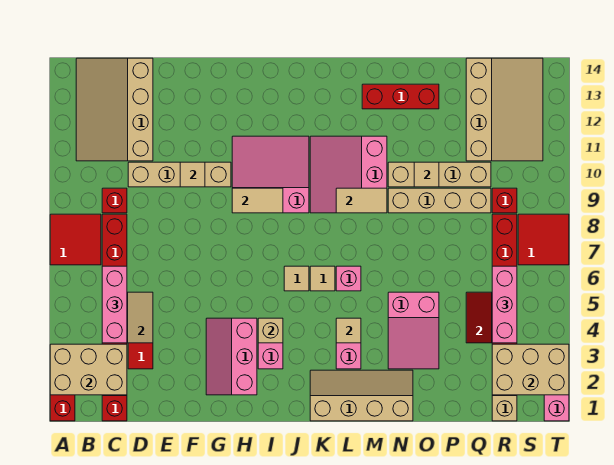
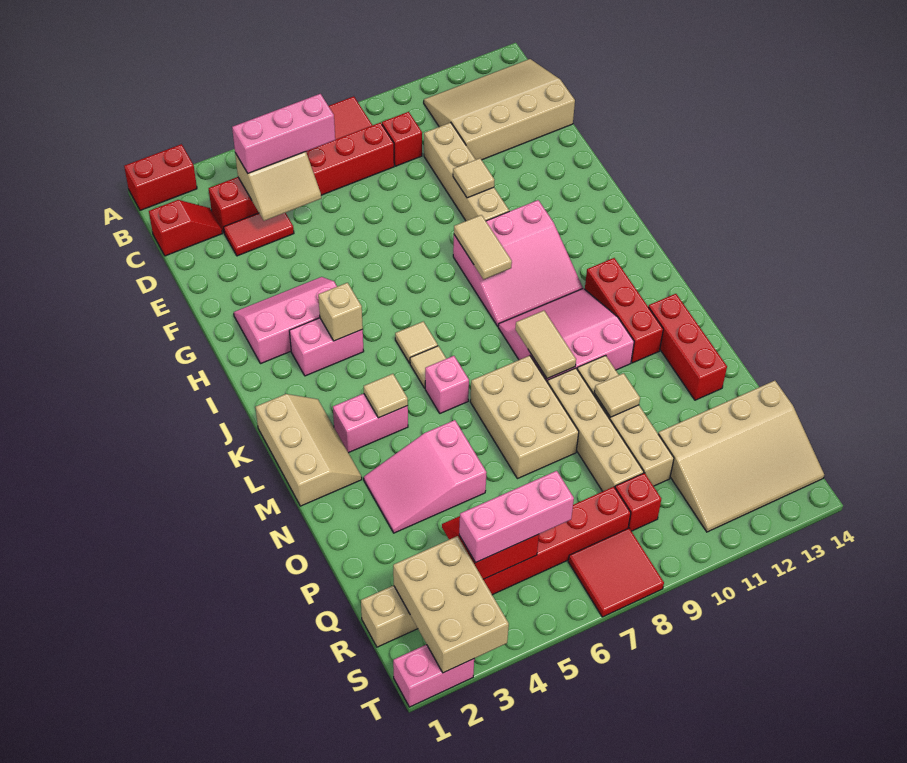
tan 2x3 brick [50,344,127,395] -> tan 2x3 brick moved to [470,356,579,479]
pink 3x3 slope [232,136,309,213] -> pink 3x3 slope turned to [453,200,583,326]
tan 2x4 slope [310,370,413,421] -> tan 2x3 slope [255,394,362,506]
none -> red 1x3 brick [585,258,663,363]

